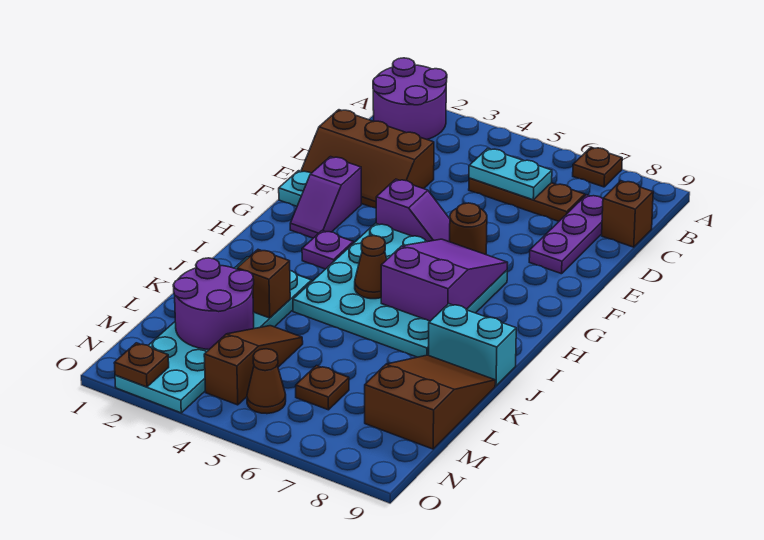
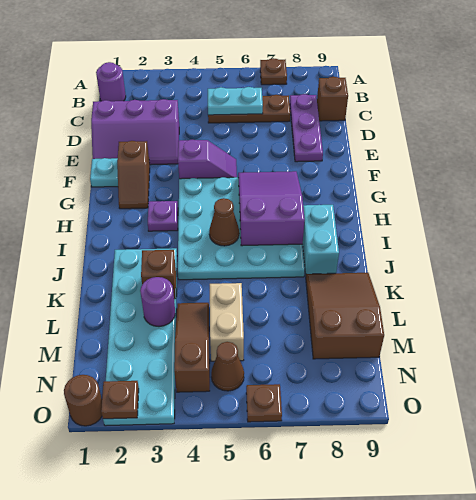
purple 2x2 round brick [373,58,447,139] -> purple 1x1 round brick [96,62,126,101]
brown 2x3 slope [301,110,434,208] -> purple 2x3 slope [91,99,179,165]
purple 1x2 slope [290,157,361,238] -> brown 1x2 slope [117,141,150,209]
brown 1x1 round brick [450,203,487,255] -> brown 1x1 round brick moved to [64,375,102,426]
cyan 1x2 brick [429,304,516,386] -> cyan 1x2 brick turned to [303,205,339,275]
purple 2x2 round brick [173,258,254,350] -> purple 1x1 round brick [140,277,175,326]
none -> tan 1x2 brick [210,283,244,361]
brown 1x1 plate [296,366,349,410] -> brown 1x1 plate moved to [246,384,282,422]

